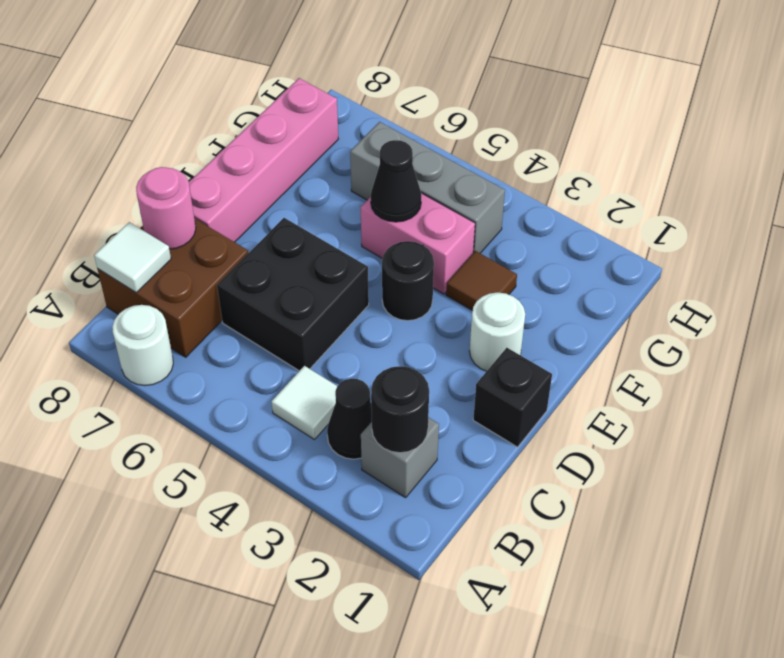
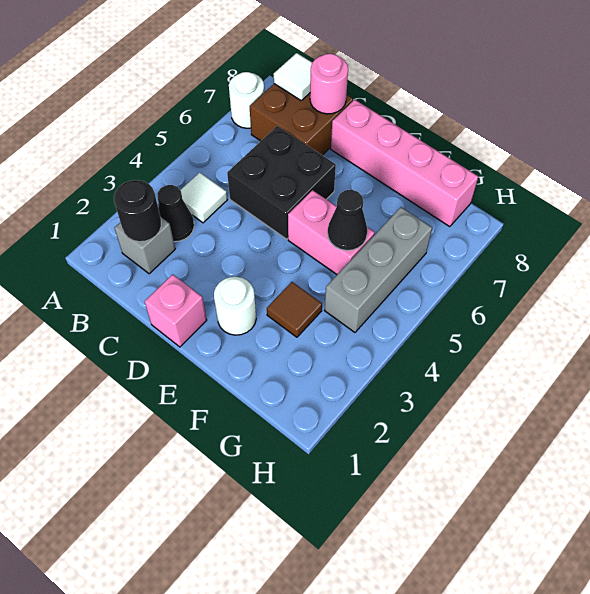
black 1x1 brick [473,348,552,447] -> pink 1x1 brick [145,274,207,347]
black 1x1 round brick [382,241,434,321] -> none
pink 1x2 brick [361,193,475,294] -> pink 1x2 brick turned to [288,190,375,274]

